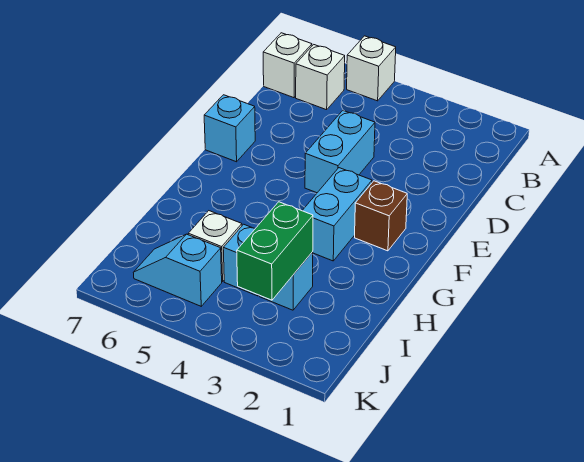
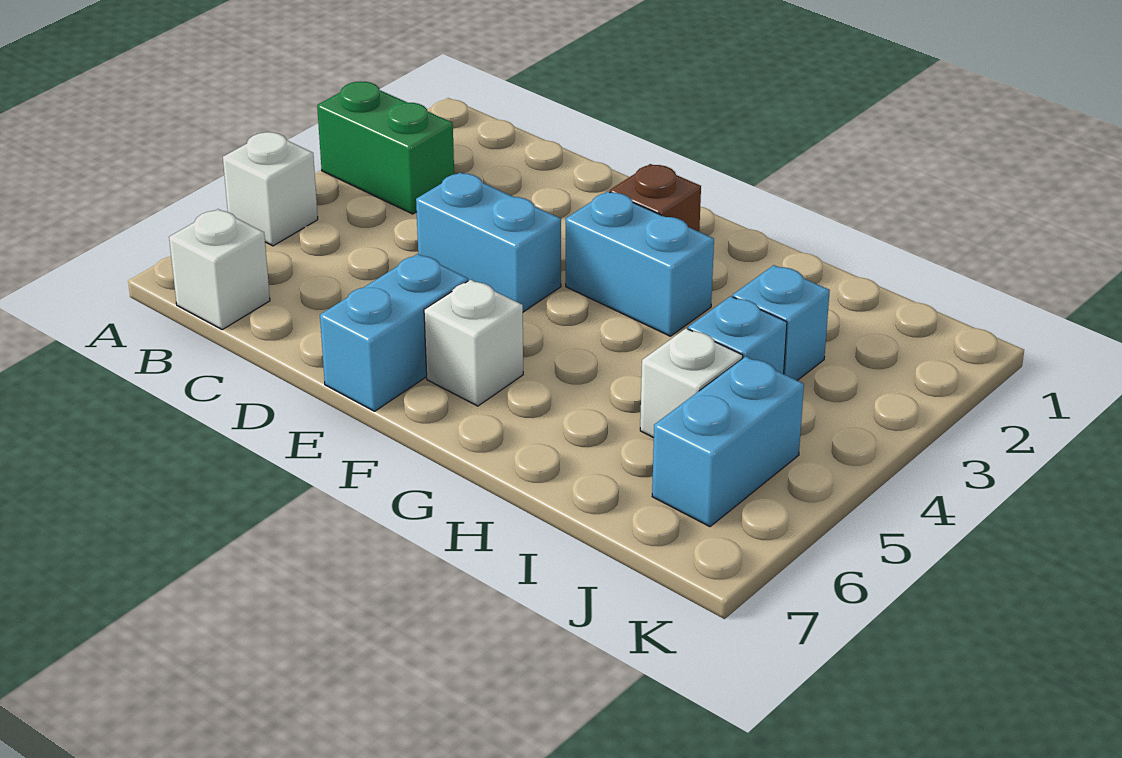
white 1x1 brick [296,45,345,110] -> white 1x1 brick moved to [424,280,523,406]
cyan 1x1 brick [204,95,255,162] -> cyan 1x2 brick [320,254,468,411]
green 1x2 brick [237,202,313,300] -> green 1x2 brick moved to [317,82,454,214]
cyan 1x2 slope [133,234,222,306] -> cyan 1x2 brick [652,356,804,527]

